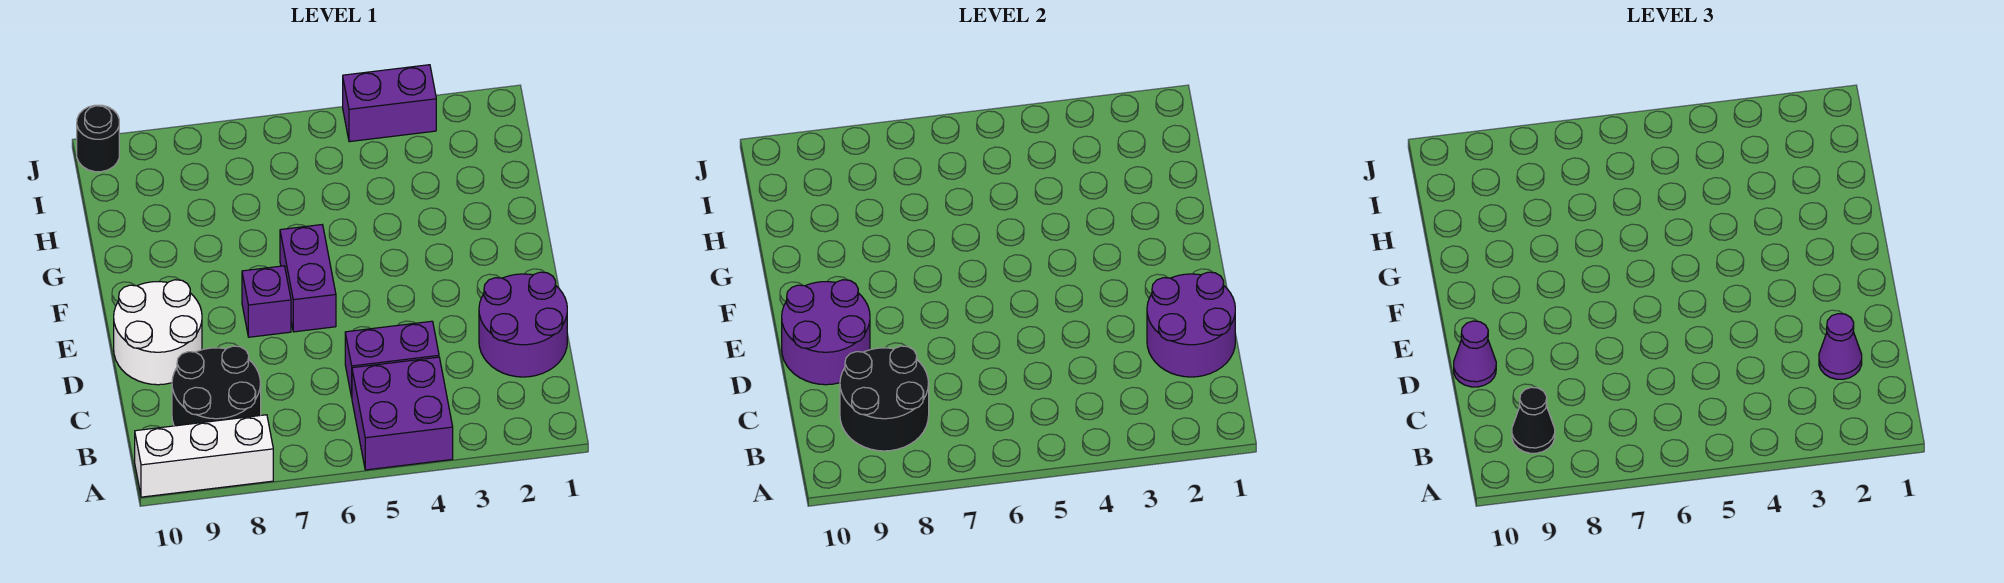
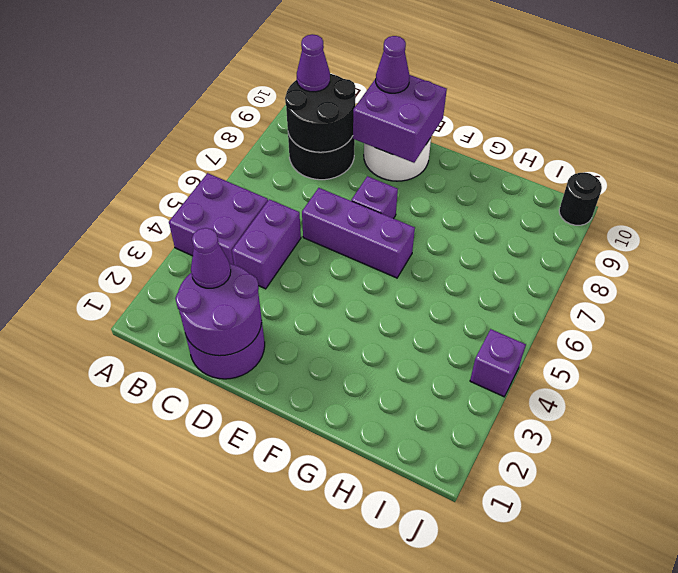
white 1x3 brick [135,415,273,497] -> none
black 1x1 cone [1512,387,1555,453] -> purple 1x1 cone [297,34,330,92]
purple 2x2 round brick [782,280,870,385] -> purple 2x2 brick [353,75,447,163]
purple 1x2 brick [280,225,336,332] -> purple 1x3 brick [302,188,415,278]
purple 1x2 brick [343,65,436,142] -> purple 1x1 brick [470,329,526,397]

